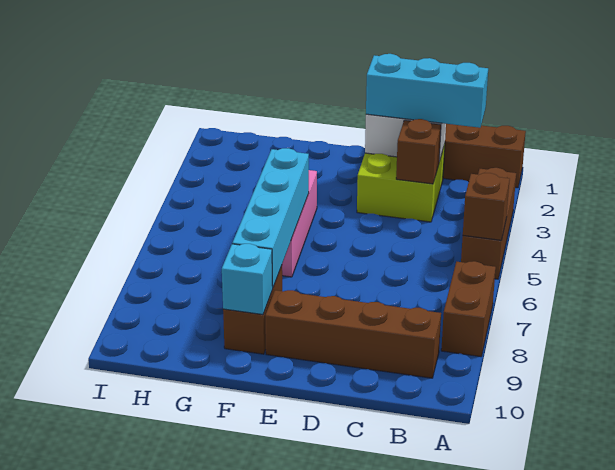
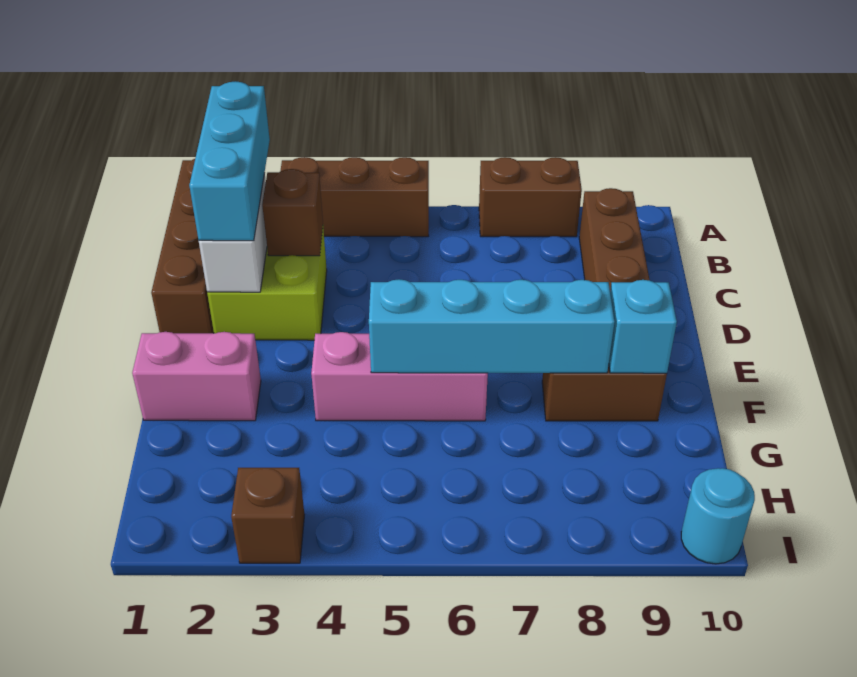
brown 1x1 brick [463,173,510,240] -> brown 1x1 brick moved to [231,468,305,563]
none -> pink 1x2 brick [132,332,261,421]
none -> cyan 1x1 round brick [681,468,755,564]

